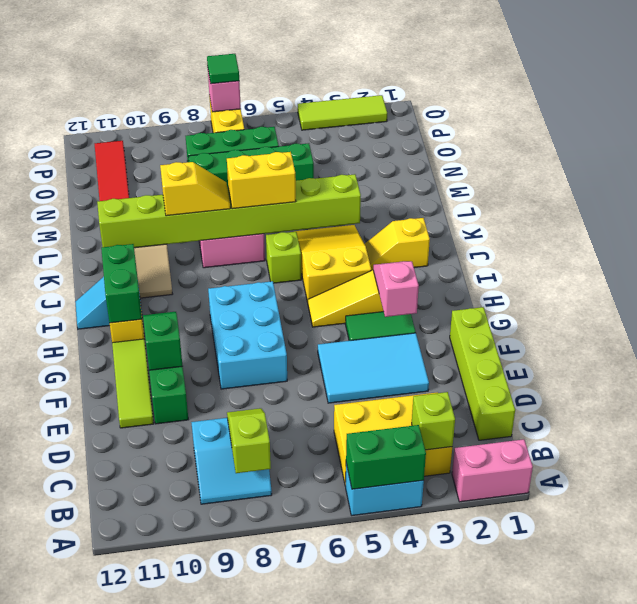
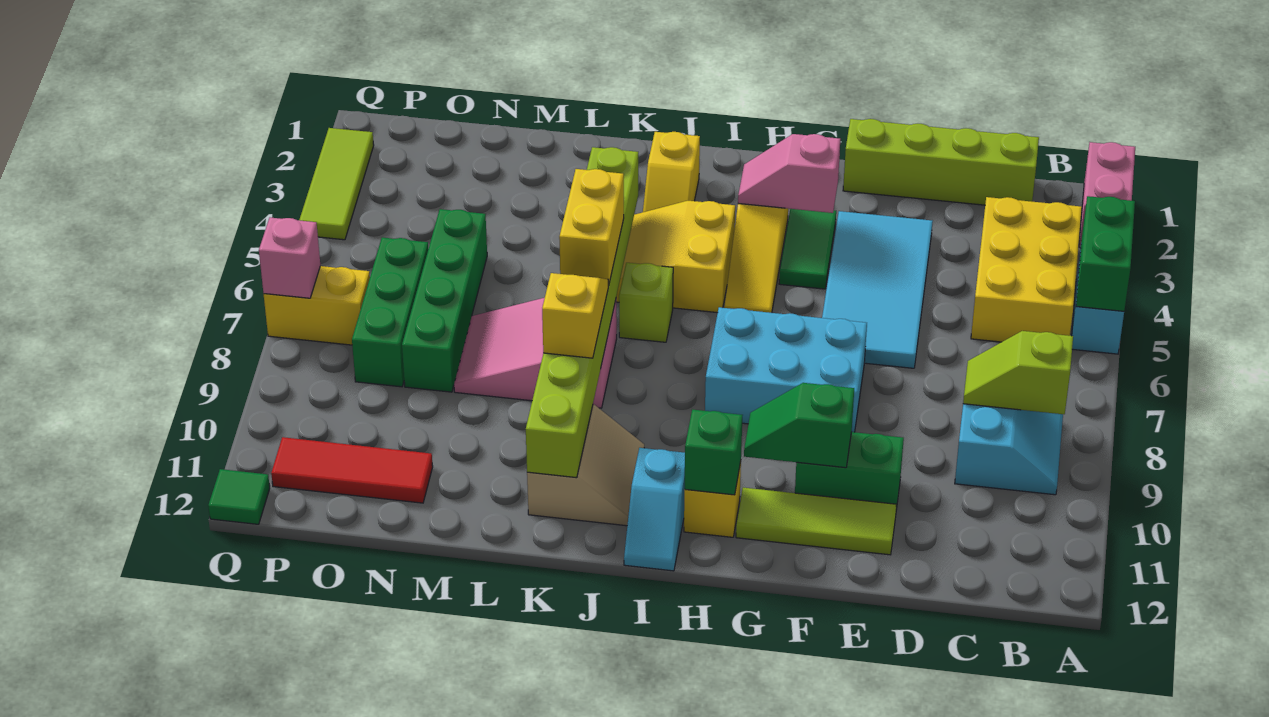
lime 1x1 brick [412,392,455,450] -> none
cyan 2x3 tile [318,333,429,403] -> cyan 2x4 tile [822,211,933,368]
green 1x2 brick [101,244,142,323] -> green 1x1 brick [685,409,742,495]
green 1x1 tile [207,54,239,84] -> green 1x1 tile moved to [208,469,270,524]

